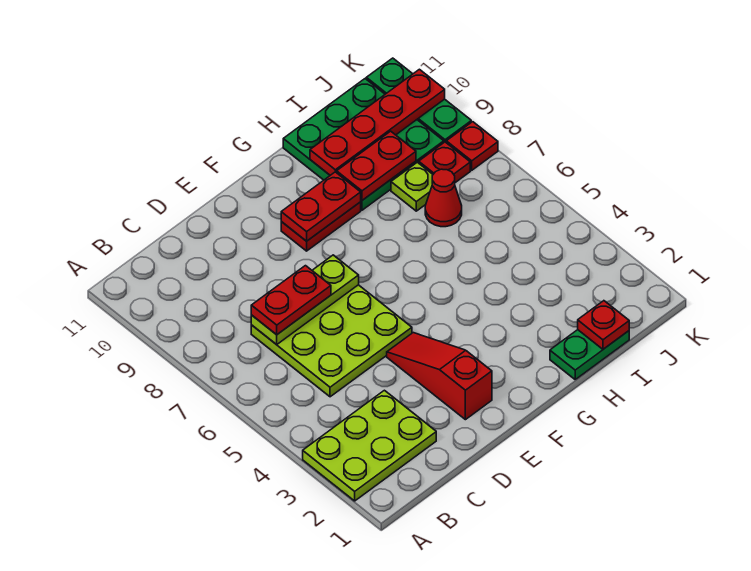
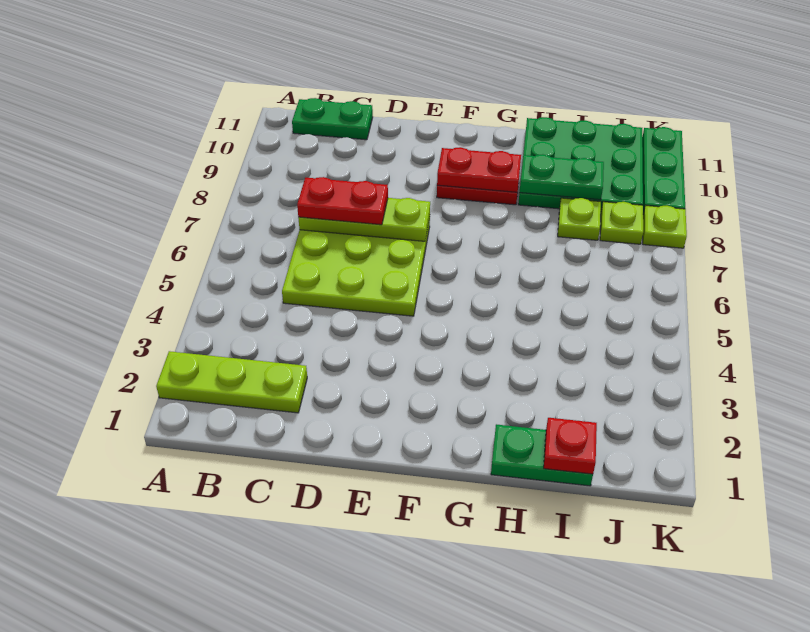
lime 2x3 plate [303,390,436,501] -> lime 1x3 plate [156,351,307,413]
none -> green 1x2 plate [292,98,373,140]
red 1x3 slope [387,333,492,420] -> none
red 1x2 plate [337,131,416,200] -> green 1x2 plate [520,154,604,200]
red 1x4 plate [310,69,445,175] -> none
red 1x1 cone [425,169,462,227] -> none
red 1x1 plate [419,142,470,183] -> lime 1x1 plate [600,202,643,244]
red 1x1 plate [446,122,498,170] -> lime 1x1 plate [643,205,687,248]

